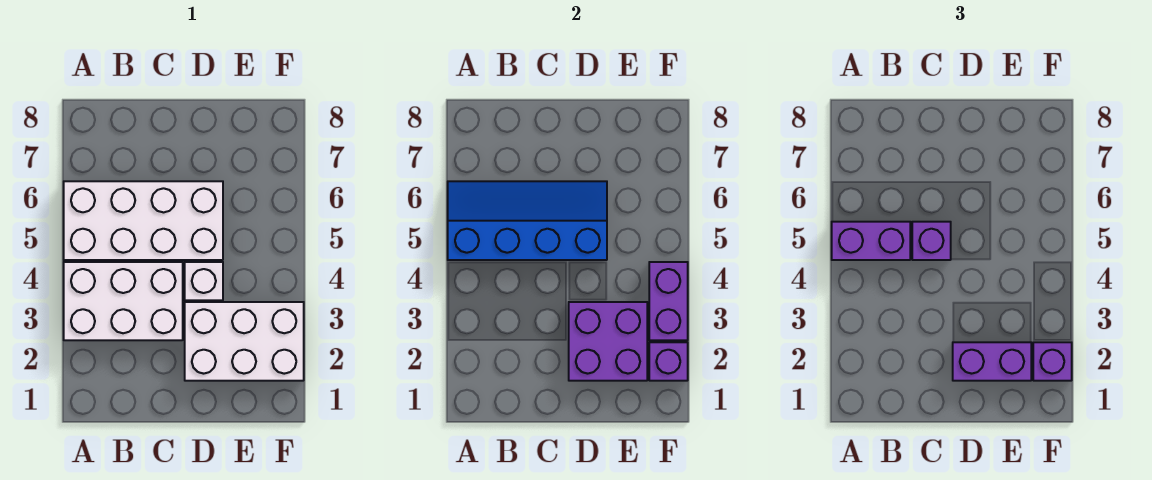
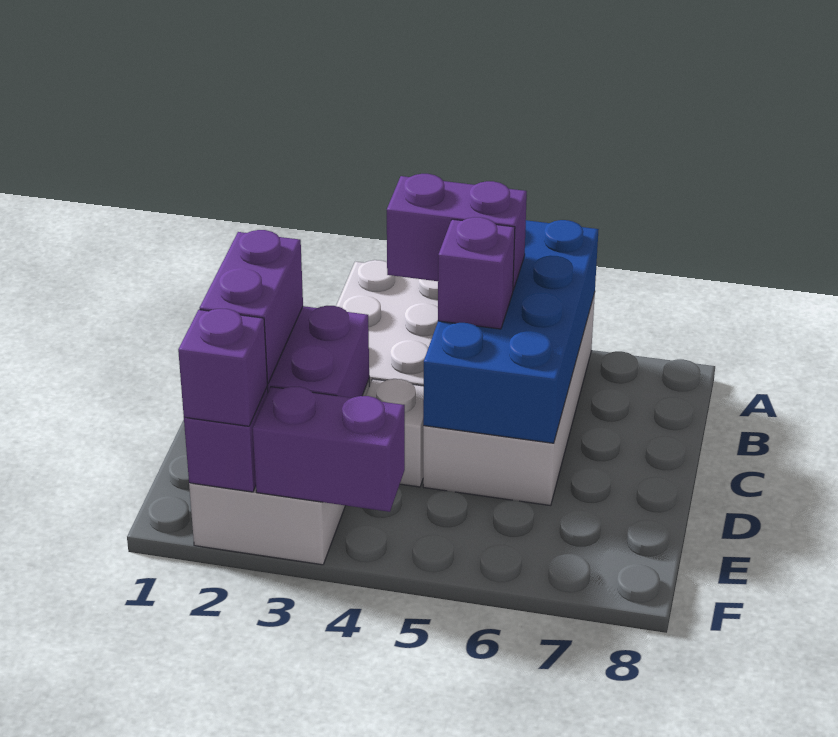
blue 2x4 slope [448,181,607,260] -> blue 2x4 brick [423,220,599,443]
purple 1x2 brick [832,222,910,260] -> purple 1x2 brick turned to [387,174,527,290]

